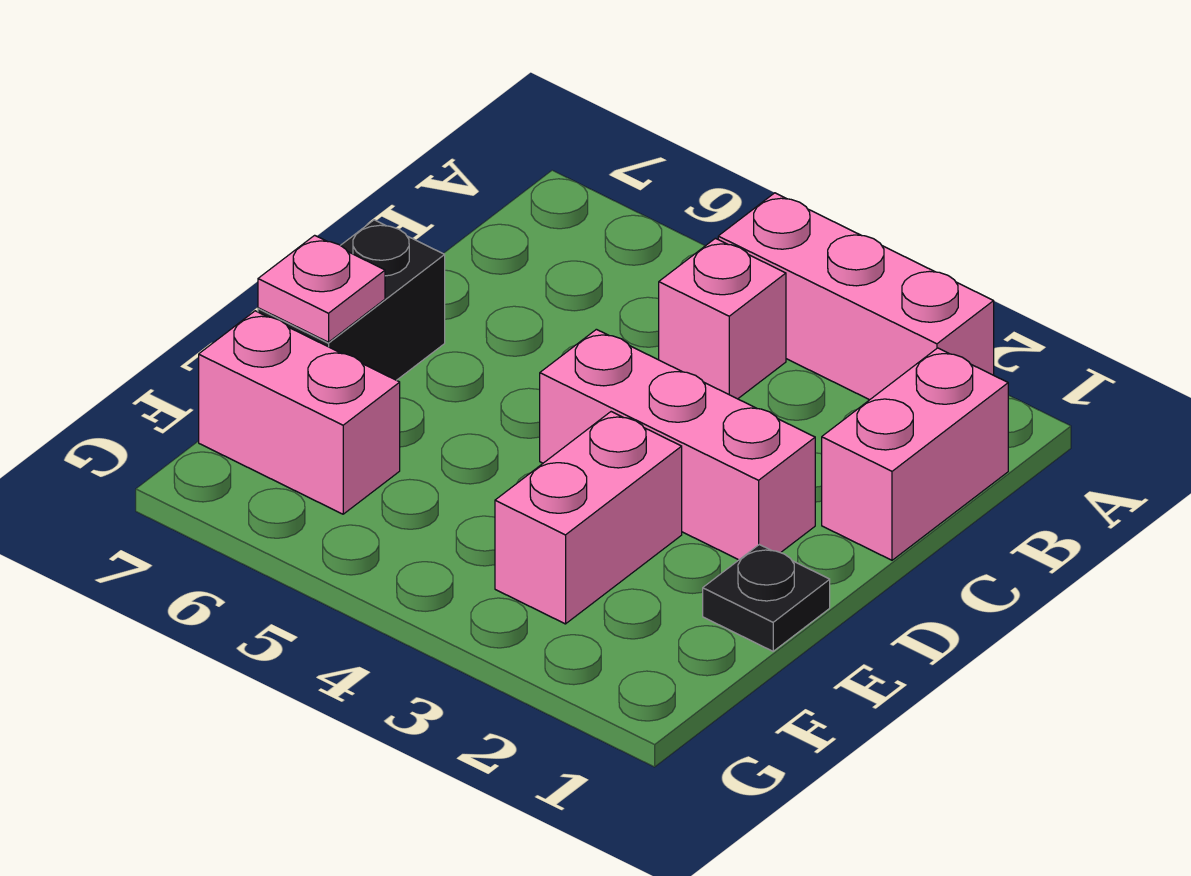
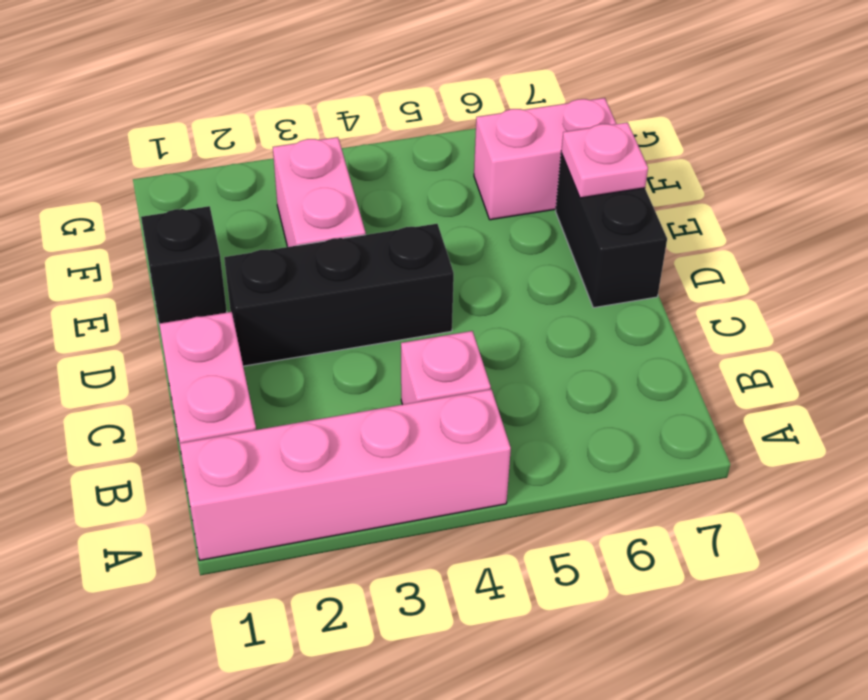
pink 1x3 brick [718,193,994,400] -> pink 1x4 brick [180,389,511,560]
pink 1x3 brick [540,329,815,560] -> black 1x3 brick [224,224,454,366]
black 1x1 plate [703,545,830,651] -> black 1x1 brick [141,206,227,324]

